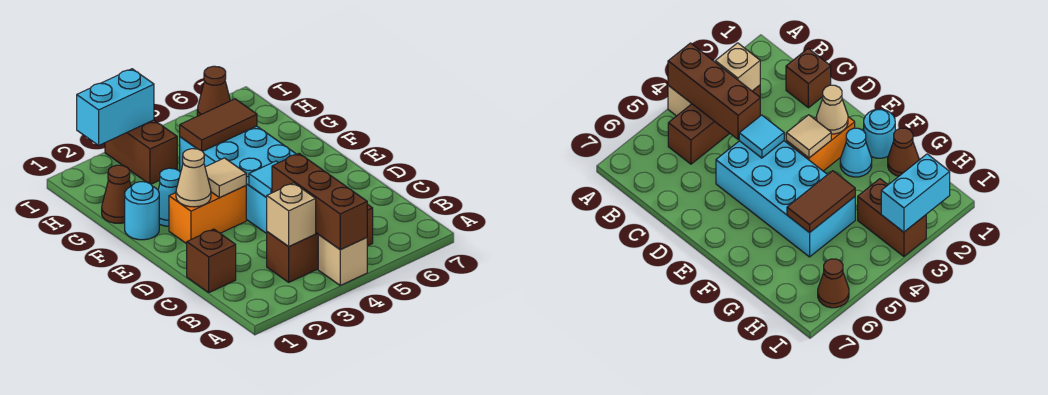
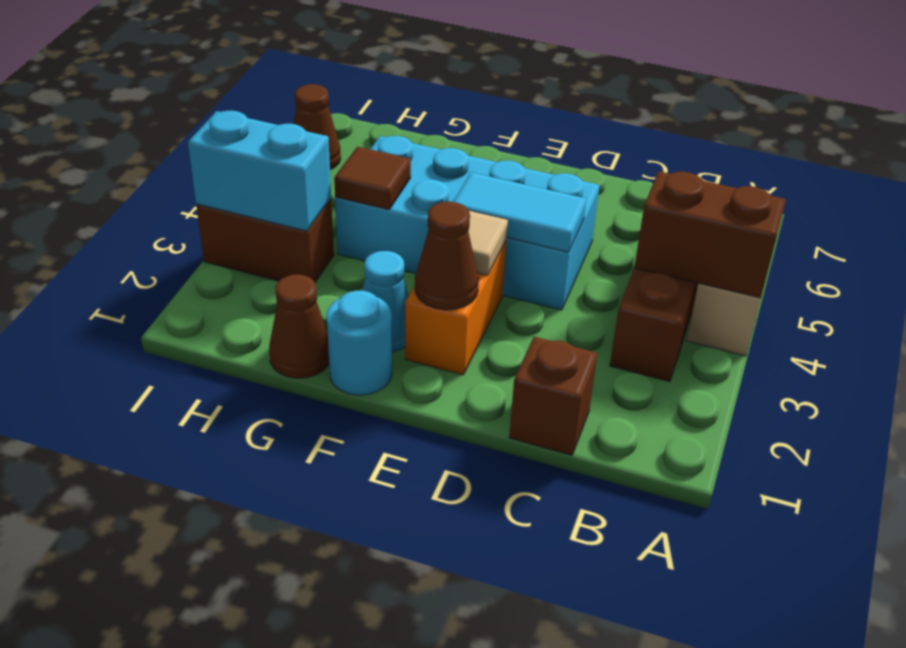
brown 1x3 brick [272,154,367,250] -> brown 1x2 brick [634,171,786,298]
tan 1x1 brick [267,183,316,246] -> none
cyan 1x1 tile [249,161,278,198] -> cyan 1x2 tile [453,172,587,252]
tan 1x1 cone [176,149,211,207] -> brown 1x1 cone [415,202,479,310]
brown 1x2 tile [180,99,257,151] -> brown 1x1 tile [334,147,411,210]
cyan 1x2 brick [77,69,154,145] -> cyan 1x2 brick turned to [188,111,331,231]

